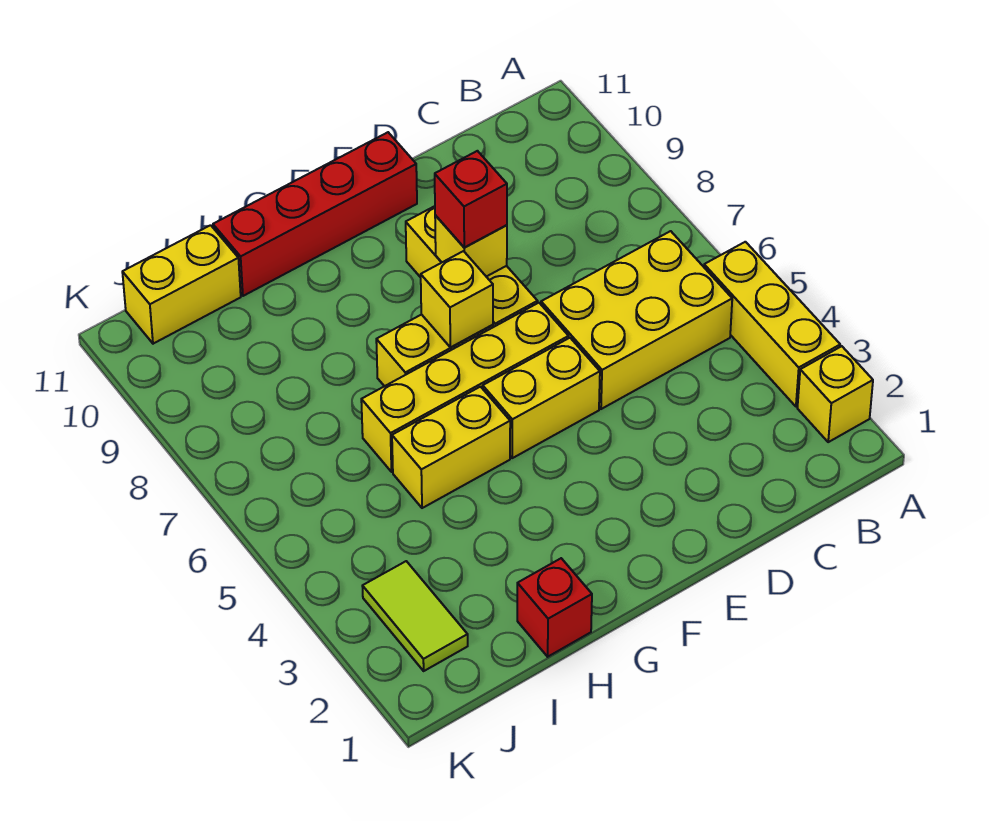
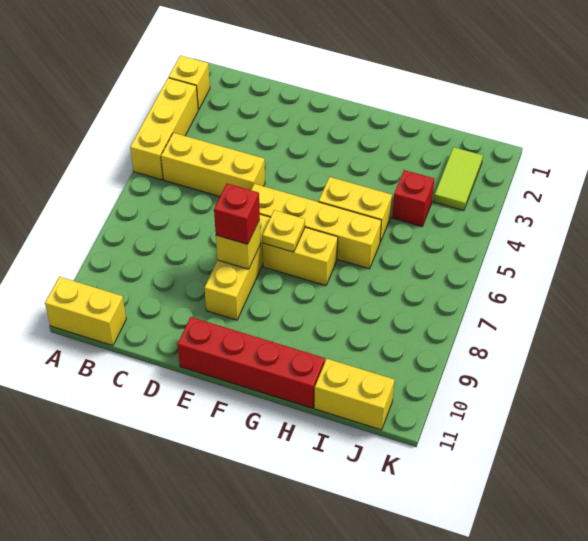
yellow 2x3 brick [541,231,732,409] -> yellow 1x3 brick [161,133,265,196]
yellow 1x2 brick [483,338,600,458] -> yellow 1x2 brick moved to [45,277,126,346]
yellow 1x1 brick [421,251,493,347] -> yellow 1x1 plate [262,210,305,252]
red 1x1 brick [517,558,592,657] -> red 1x1 brick moved to [392,170,434,226]

